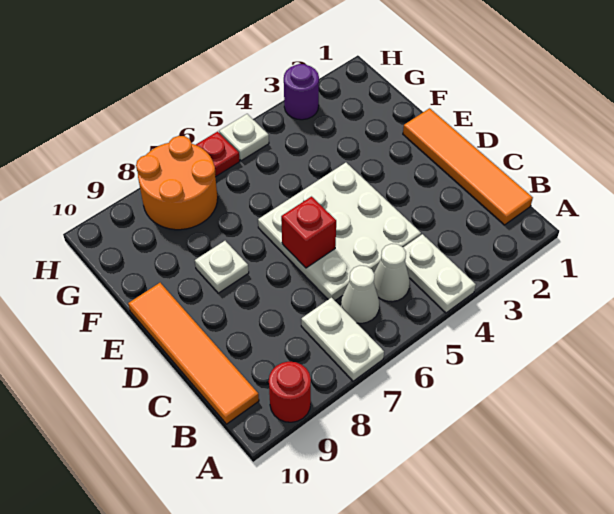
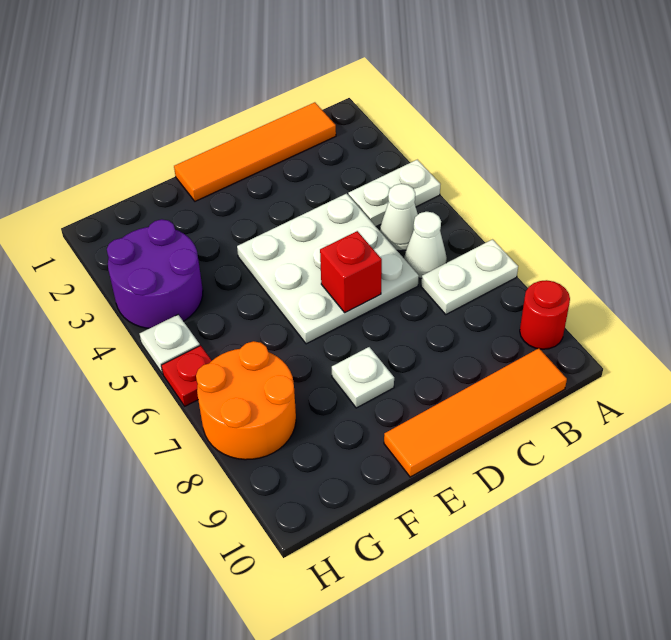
purple 1x1 round brick [284,64,319,120] -> purple 2x2 round brick [107,219,203,328]

